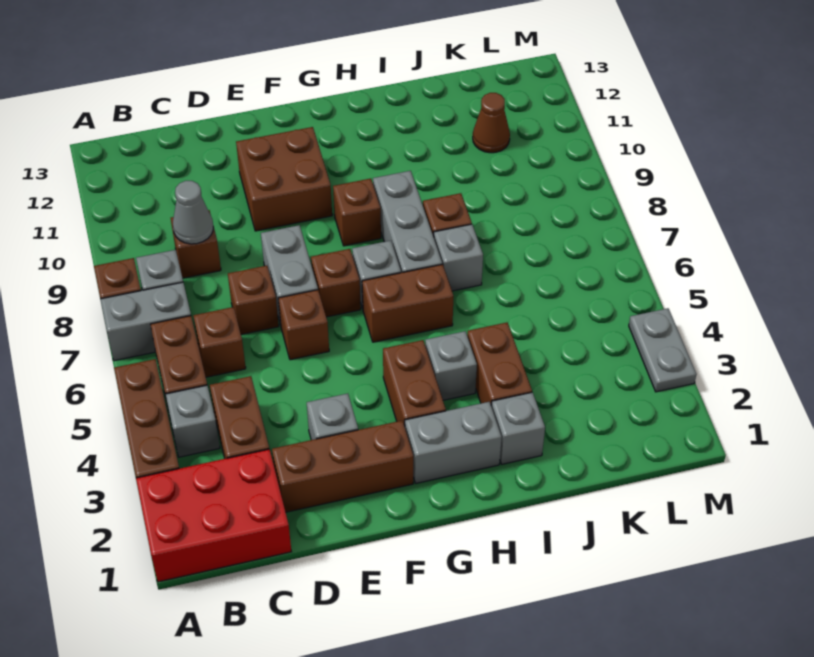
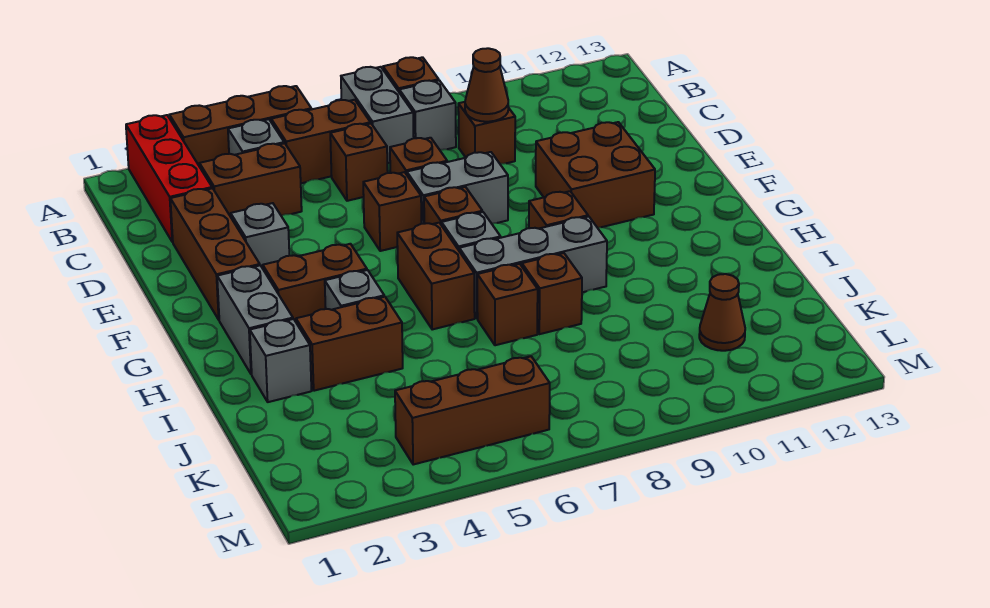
red 2x3 brick [136,449,291,582] -> red 1x3 brick [126,115,212,242]
grey 1x1 cone [173,181,213,244] -> brown 1x1 cone [465,48,508,122]
grey 1x1 brick [434,224,483,291] -> brown 1x1 brick [477,264,538,345]
none -> brown 1x3 brick [395,356,550,465]
grey 1x2 plate [629,308,697,392] -> none

